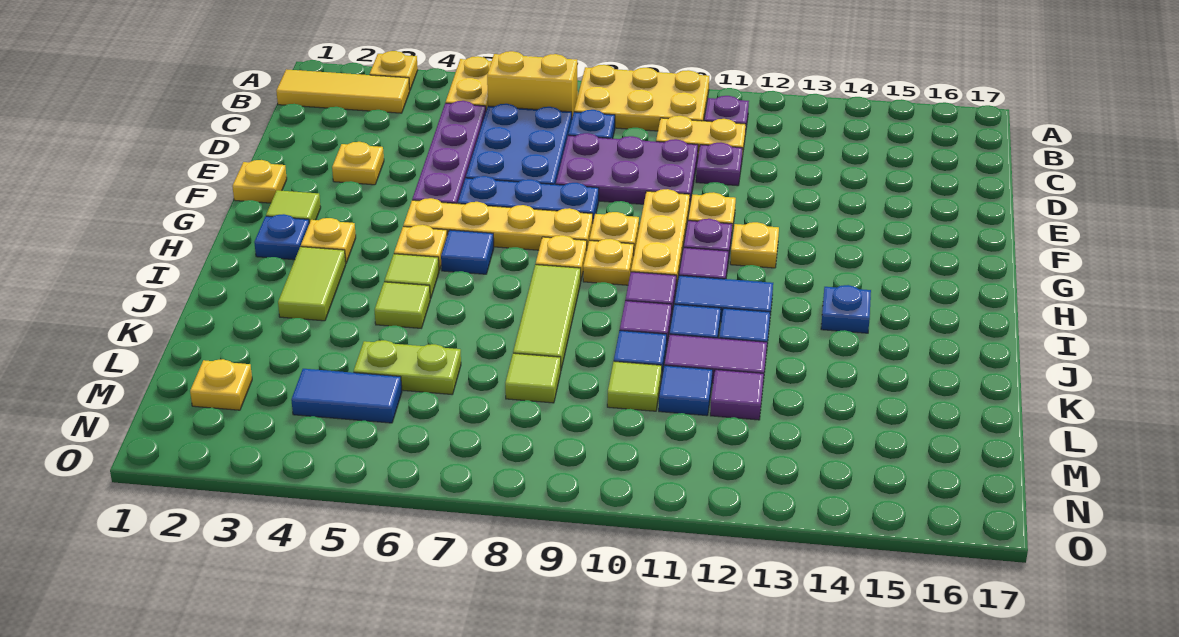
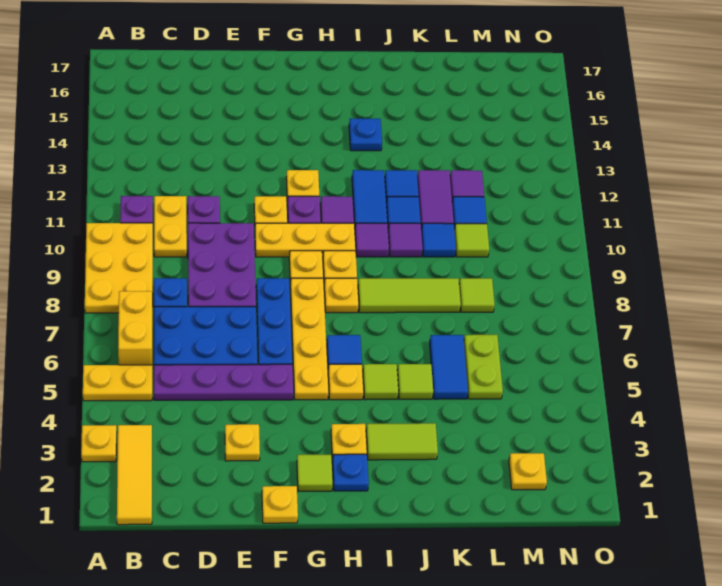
blue 1x2 tile [291,369,402,423] -> blue 1x2 tile moved to [430,335,468,399]

